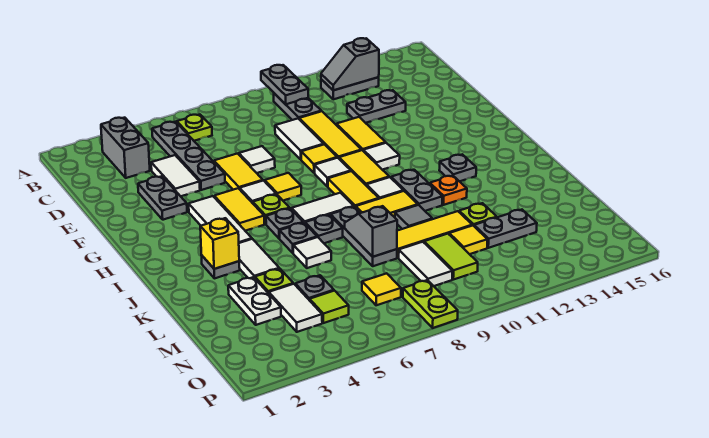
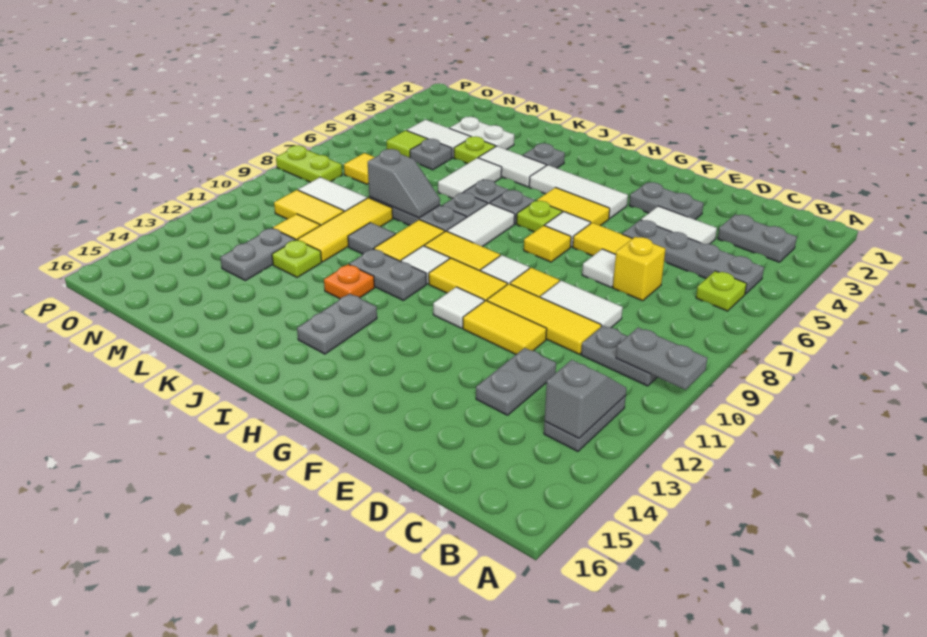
grey 1x2 brick [101,118,150,178] -> grey 1x2 plate [718,214,797,262]
grey 1x1 plate [439,154,476,181] -> grey 1x2 plate [297,294,377,354]
yellow 1x1 brick [200,218,239,269] -> yellow 1x1 brick moved to [613,237,666,301]
white 1x1 tile [293,237,331,268] -> white 1x2 tile [438,158,502,199]
lime 1x2 tile [424,234,478,280] -> yellow 1x2 tile [274,190,344,226]

